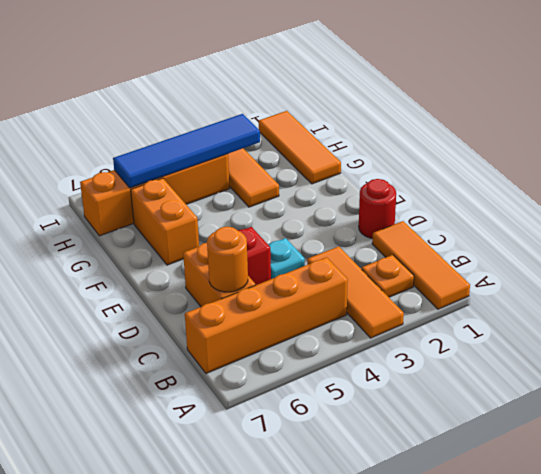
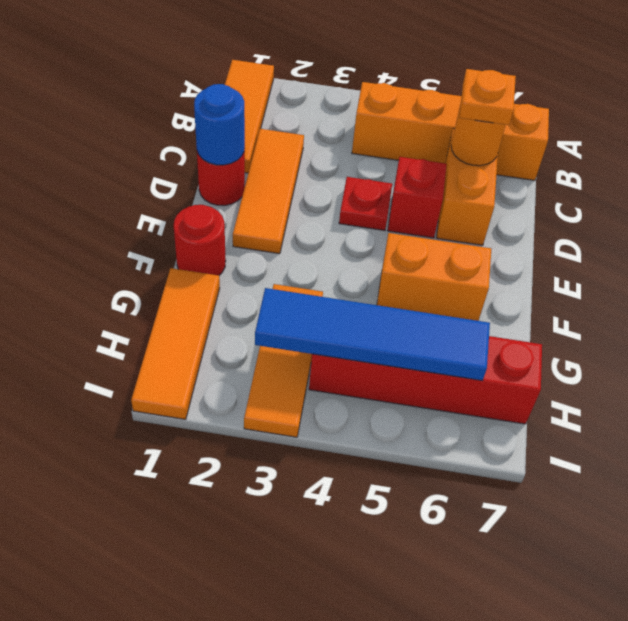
orange 1x3 tile [307,246,404,338] -> orange 1x3 tile moved to [233,129,304,254]
orange 1x1 plate [362,255,414,297] -> orange 1x1 plate moved to [459,69,516,125]
none -> blue 1x1 round brick [194,84,245,165]
cyan 1x1 plate [269,238,305,279] -> red 1x1 plate [339,177,392,231]
none -> red 1x1 round brick [174,205,226,275]
orange 1x2 brick [131,178,199,265] -> orange 1x2 brick turned to [377,233,491,321]
orange 1x4 brick [80,154,230,236] -> red 1x4 brick [309,336,542,424]

